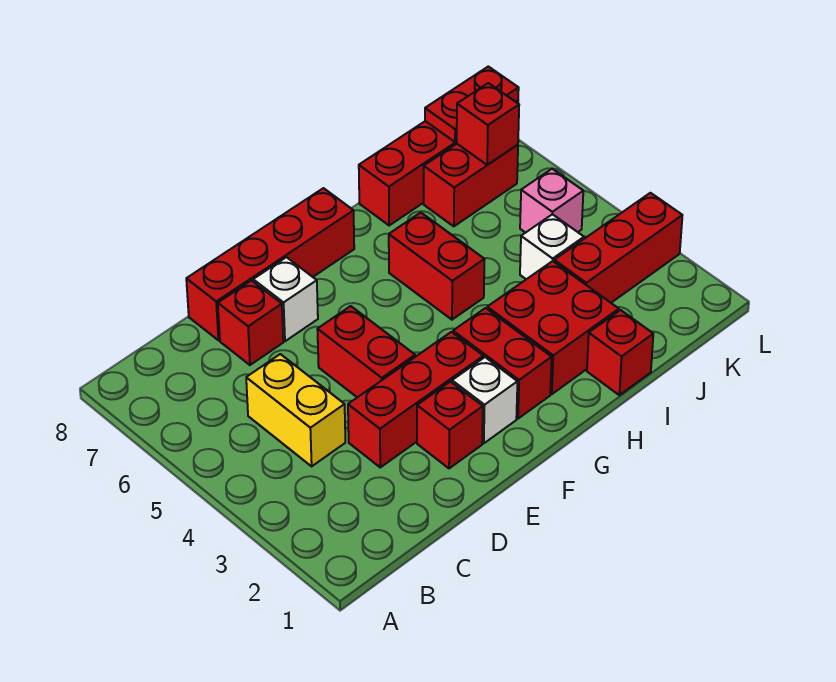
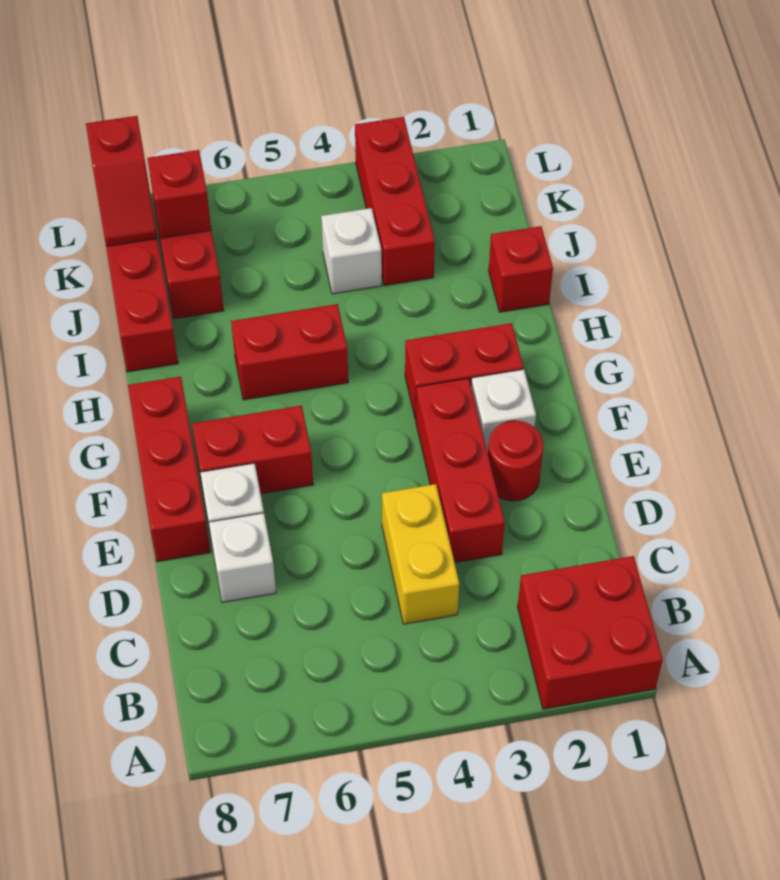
yellow 1x2 brick [246,354,345,466] -> yellow 1x2 brick turned to [382,484,459,624]
red 1x1 brick [218,281,283,365] -> white 1x1 brick [209,513,276,602]
red 1x4 brick [186,188,354,340] -> red 1x3 brick [128,377,210,562]
red 1x1 brick [417,382,483,468] -> red 1x1 round brick [488,421,543,501]
red 1x2 brick [317,306,415,397] -> red 1x2 brick moved to [192,406,313,494]
red 2x2 brick [487,261,619,394] -> red 2x2 brick moved to [518,556,663,709]
pink 1x1 brick [520,169,583,233] -> none
red 1x2 plate [425,67,519,142] -> red 1x2 slope [86,116,158,247]

